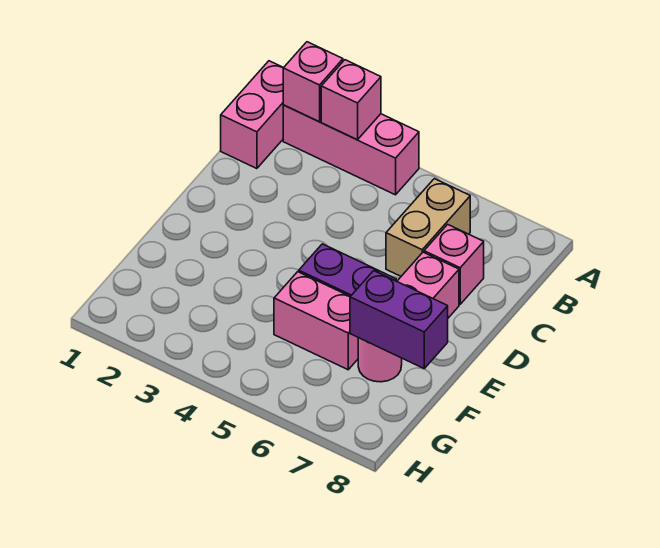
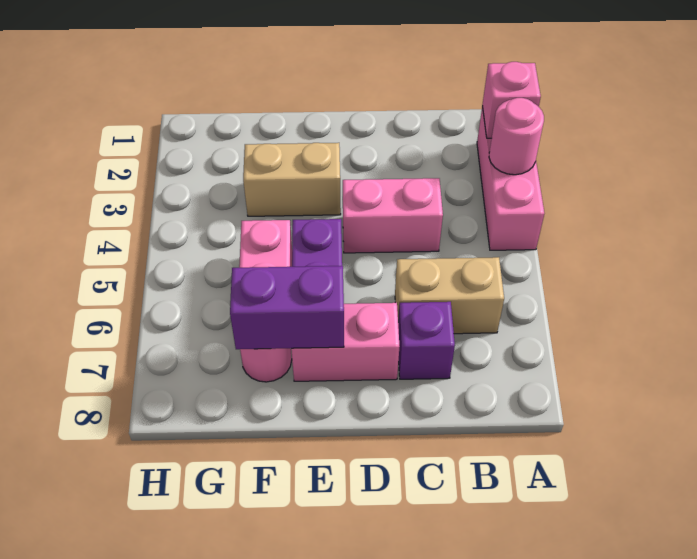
pink 1x2 brick [221,61,283,169] -> pink 1x2 brick moved to [343,178,443,253]
pink 1x1 brick [321,60,381,140] -> pink 1x1 round brick [489,98,544,175]
pink 1x1 brick [424,224,484,304] -> purple 1x1 brick [398,302,455,379]
none -> tan 1x2 brick [243,143,341,216]
purple 1x2 brick [350,271,448,368] -> purple 1x2 brick turned to [230,266,344,349]

